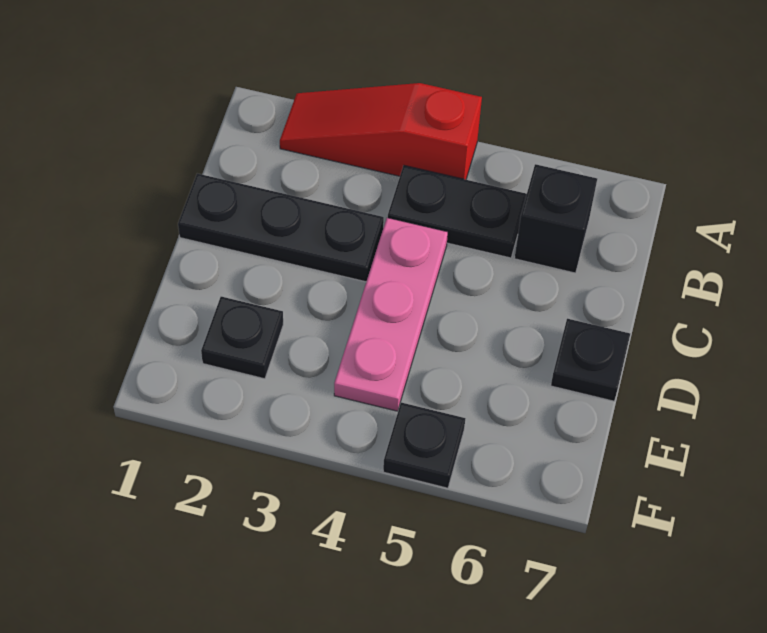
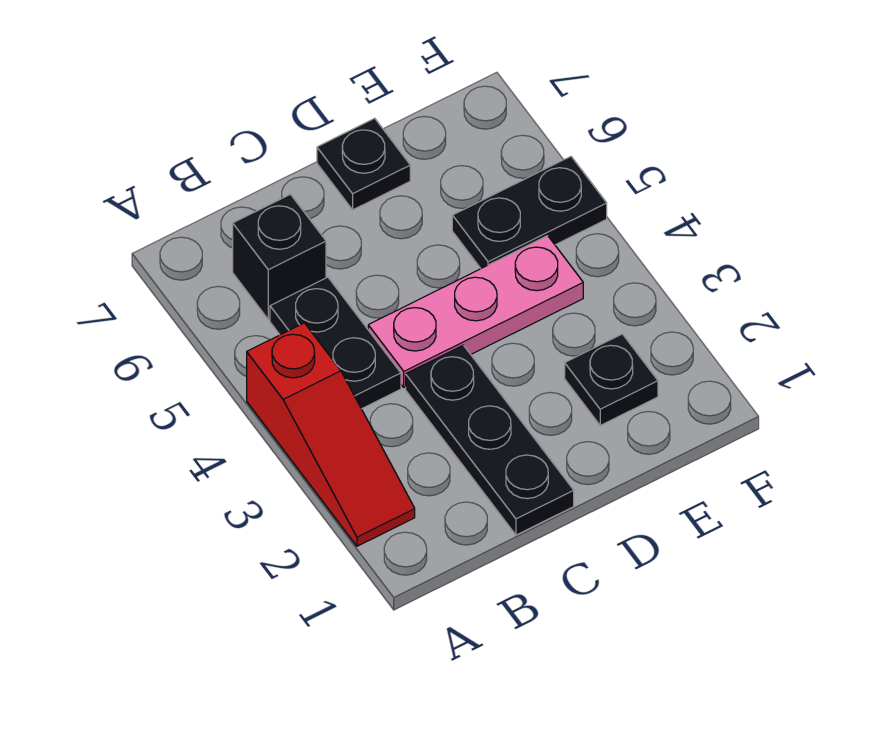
black 1x1 plate [383,402,465,488] -> black 1x2 plate [452,157,607,268]

